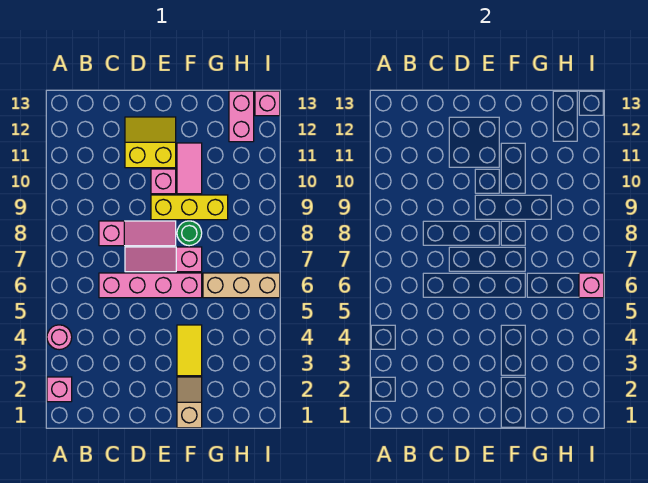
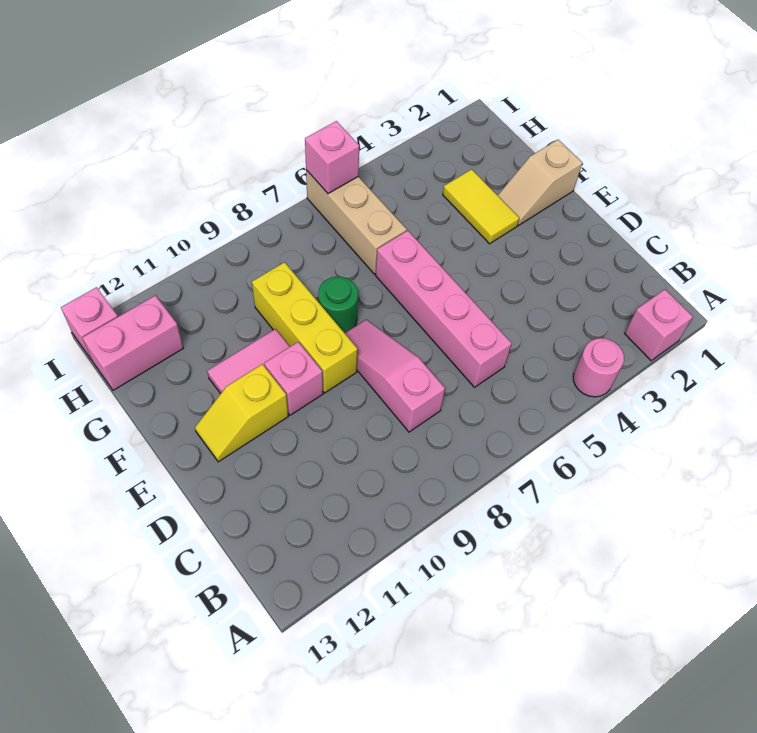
pink 1x3 slope [125,247,202,272] -> none
yellow 2x2 slope [125,117,176,168] -> yellow 1x2 slope [195,364,288,462]
yellow 1x2 tile [177,325,202,376] -> yellow 1x2 tile turned to [443,169,519,244]

